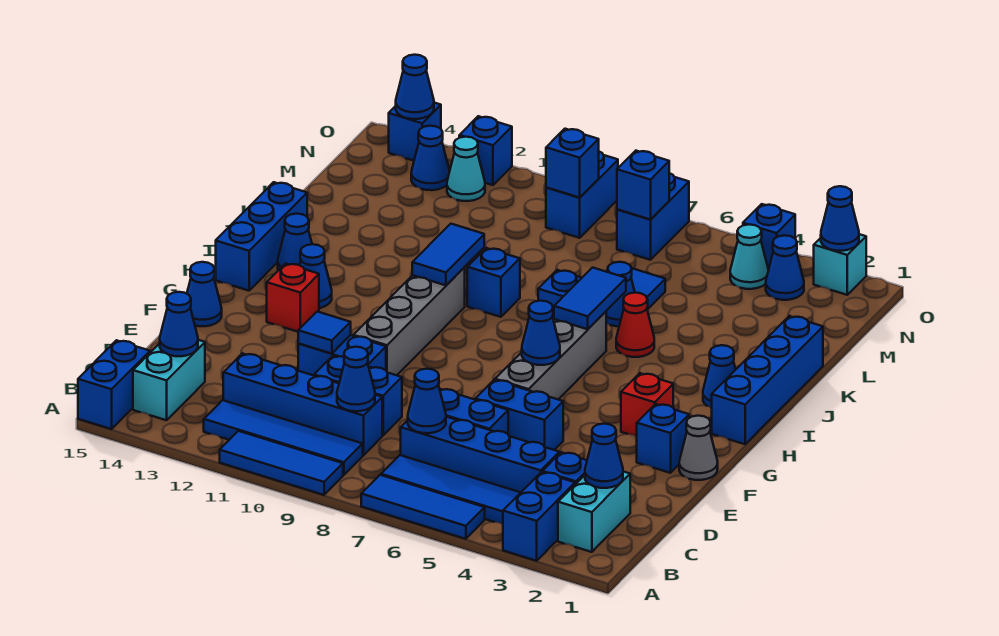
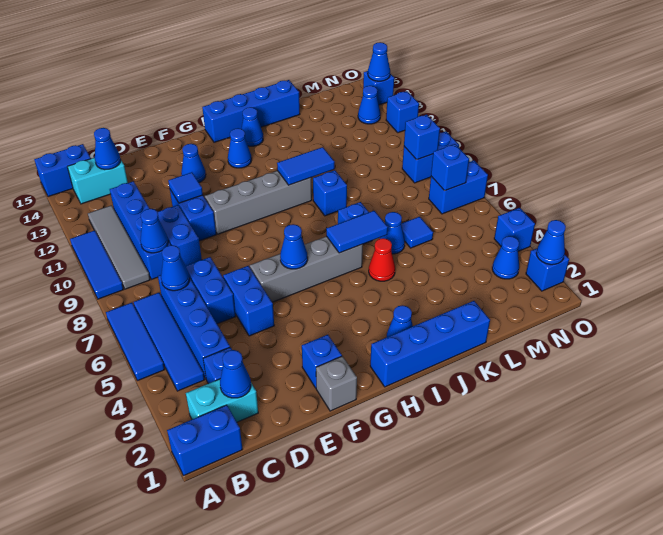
blue 1x2 brick [503,472,575,561] -> blue 1x2 brick moved to [167,405,243,476]
blue 1x4 tile [204,400,363,475] -> grey 1x4 tile [88,205,150,289]
grey 1x1 cone [679,416,718,480] -> grey 1x1 brick [316,356,357,411]
blue 1x1 cone [187,262,222,326] -> blue 1x1 cone moved to [181,144,206,182]
red 1x1 brick [621,373,673,436] -> none
red 1x1 brick [267,263,319,332] -> none
blue 1x3 brick [216,182,307,291] -> blue 1x4 brick [202,80,300,142]
cyan 1x1 cone [730,224,768,289] -> none
cyan 1x1 cone [447,137,485,201] -> none
cyan 1x1 brick [814,234,866,295] -> blue 1x1 brick [526,249,569,291]

